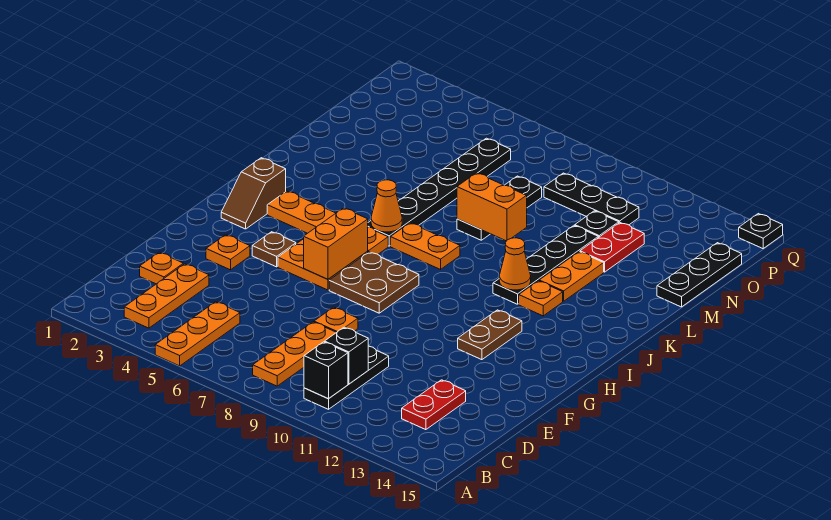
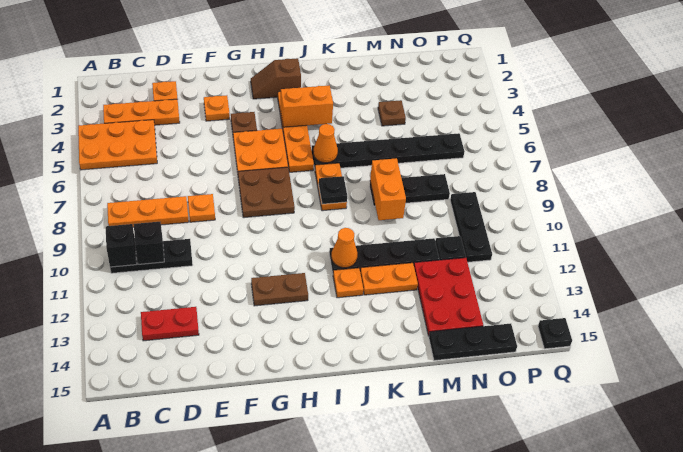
orange 1x3 plate [155,302,240,366] -> orange 2x3 plate [78,120,157,170]
orange 1x2 brick [304,208,368,279] -> orange 1x2 brick moved to [281,86,333,127]
none -> black 1x1 plate [319,176,347,204]
none -> brown 1x1 plate [378,100,406,126]
red 1x2 plate [580,223,644,272] -> red 2x3 plate [414,258,483,336]

